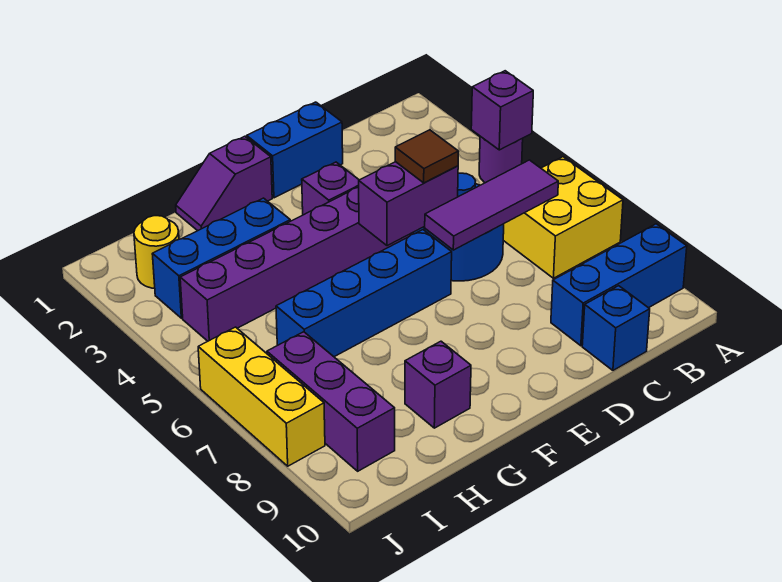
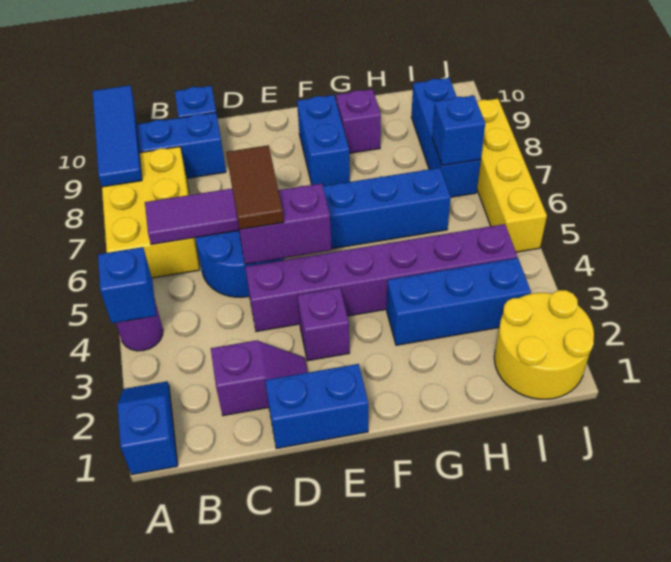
none -> blue 1x2 slope [118,381,178,475]
purple 1x1 brick [471,71,533,150] -> blue 1x1 brick [98,247,156,323]
yellow 2x2 brick [503,157,623,278] -> yellow 2x3 brick [102,147,200,278]
none -> blue 1x3 tile [93,85,142,187]
brown 1x1 tile [395,130,459,183] -> brown 1x2 tile [226,145,284,229]
purple 1x2 slope [176,136,272,231] -> purple 1x2 slope moved to [211,340,308,416]
none -> blue 1x2 brick [297,95,350,186]
yellow 1x1 round brick [134,216,179,288] -> yellow 2x2 round brick [494,290,594,399]
purple 1x3 brick [267,332,395,471] -> blue 1x3 brick [412,78,481,197]
none -> blue 1x1 brick [432,96,485,166]
yellow 1x3 brick [198,327,325,466] -> yellow 1x4 brick [477,99,547,252]

